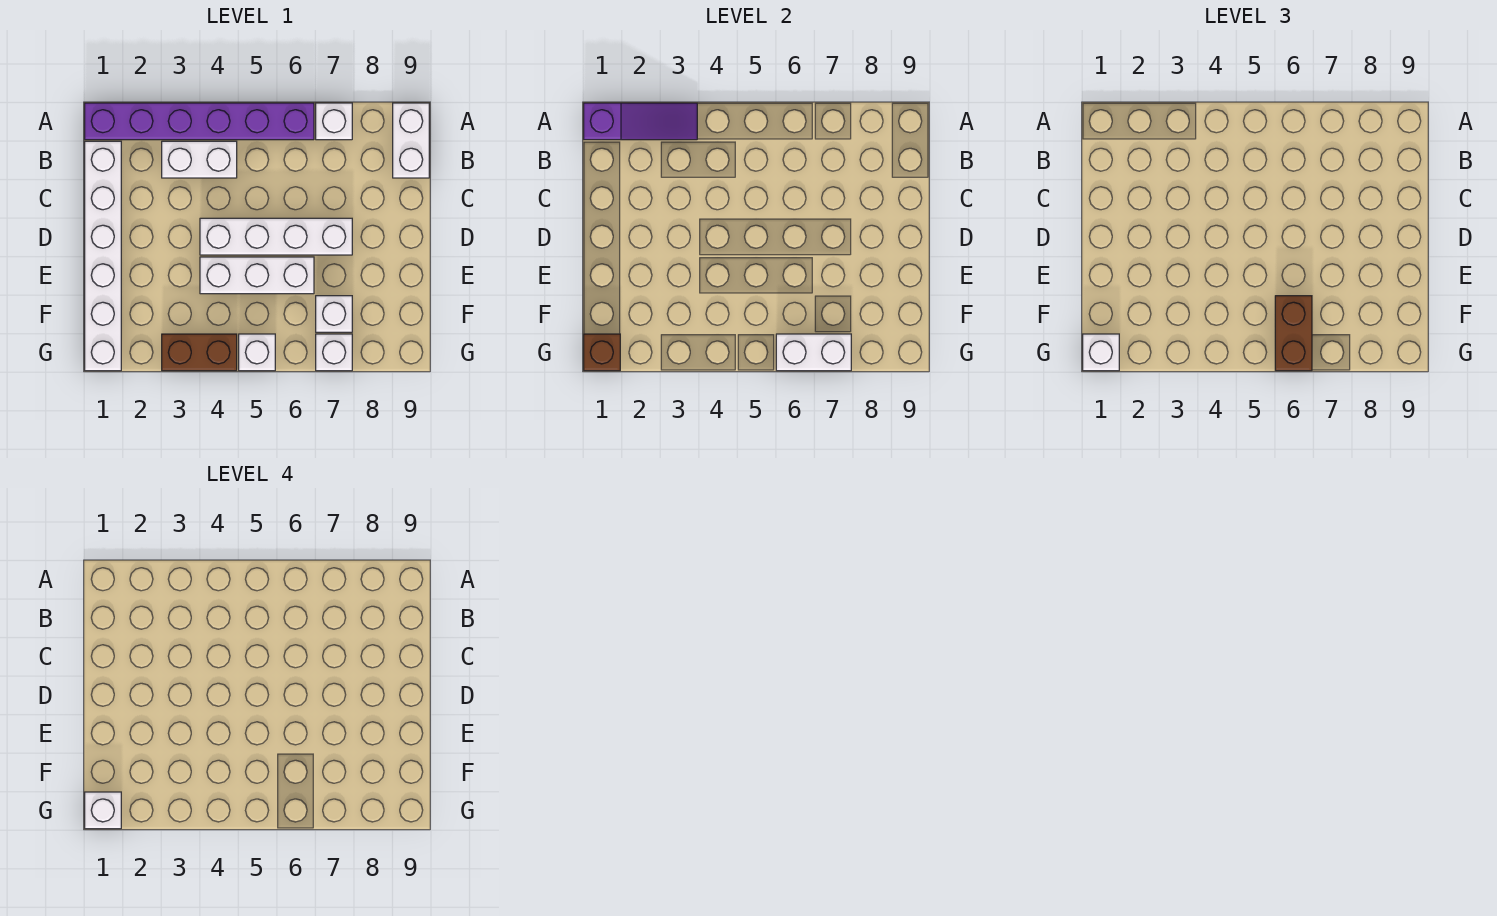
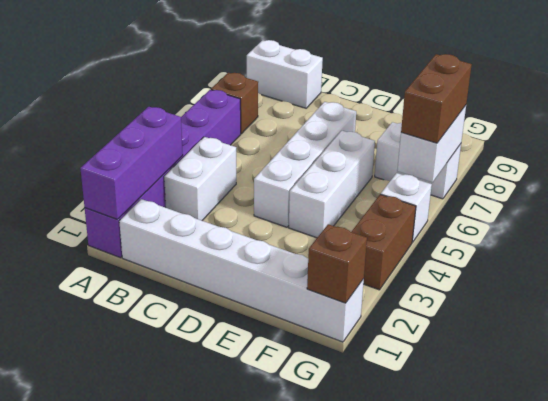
purple 1x3 slope [584,103,697,140] -> purple 1x3 brick [80,107,183,219]
white 1x1 brick [316,103,352,140] -> brown 1x1 brick [211,73,258,134]
brown 1x2 brick [1275,296,1312,371] -> brown 1x2 brick turned to [401,54,472,143]
white 1x1 brick [1083,334,1119,371] -> none
white 1x1 brick [85,792,121,829] -> none

